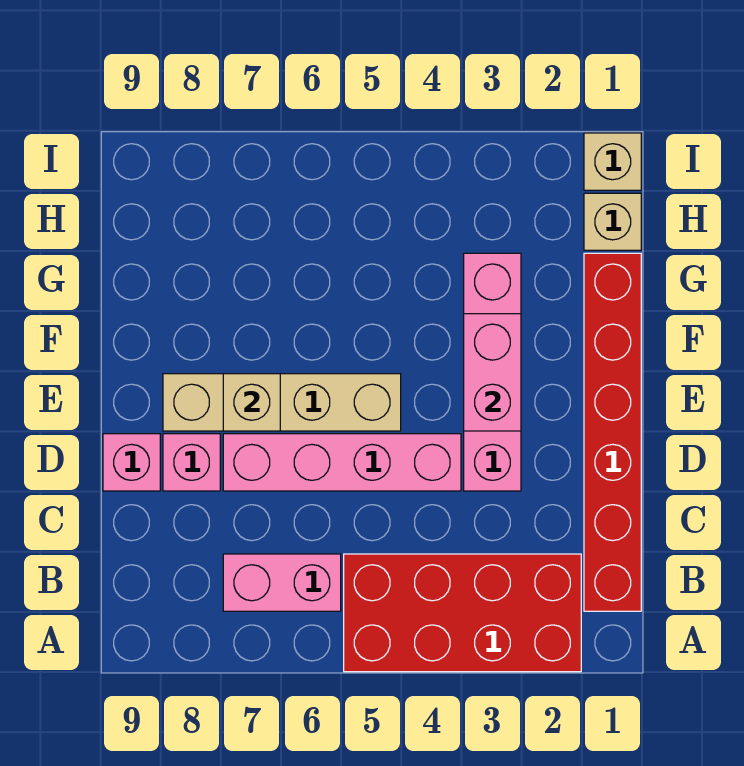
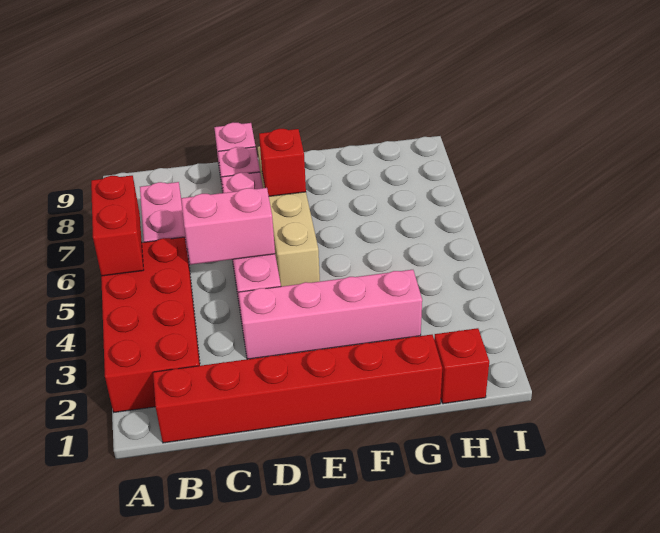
none -> red 1x2 brick [91,176,143,276]
pink 1x2 brick [464,314,521,431] -> pink 1x2 brick moved to [181,188,275,265]
tan 1x1 brick [223,374,280,431] -> red 1x1 brick [259,129,306,196]
tan 1x1 brick [584,193,641,250] -> red 1x1 brick [434,328,489,404]
tan 1x1 brick [584,133,641,190] -> none

